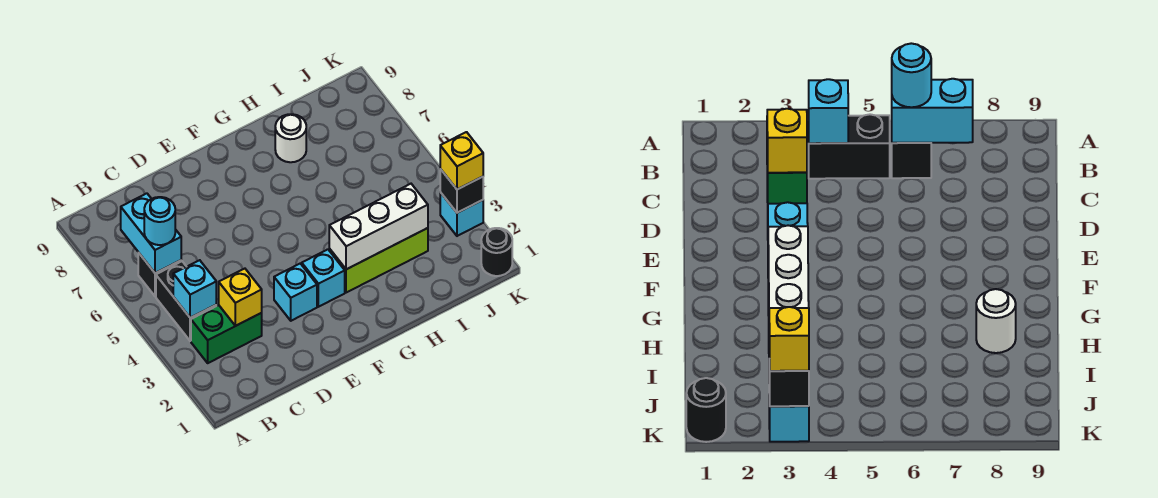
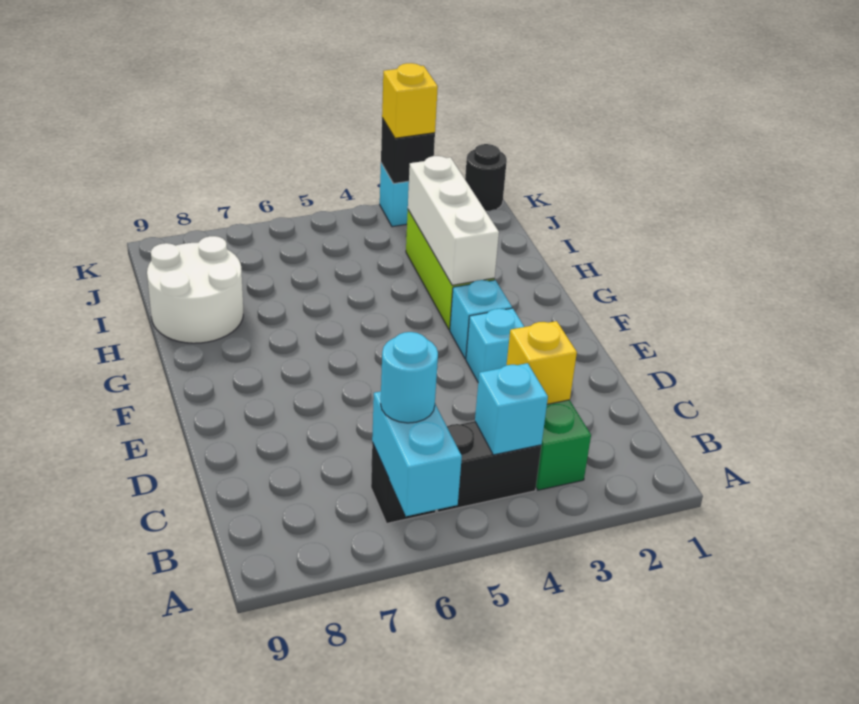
cyan 1x2 brick [121,193,181,273] -> cyan 1x2 brick turned to [372,391,462,516]
white 1x1 round brick [275,114,306,162] -> white 2x2 round brick [147,236,243,343]

